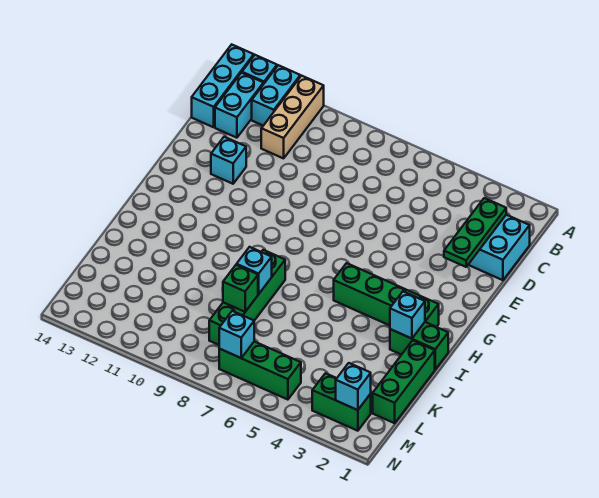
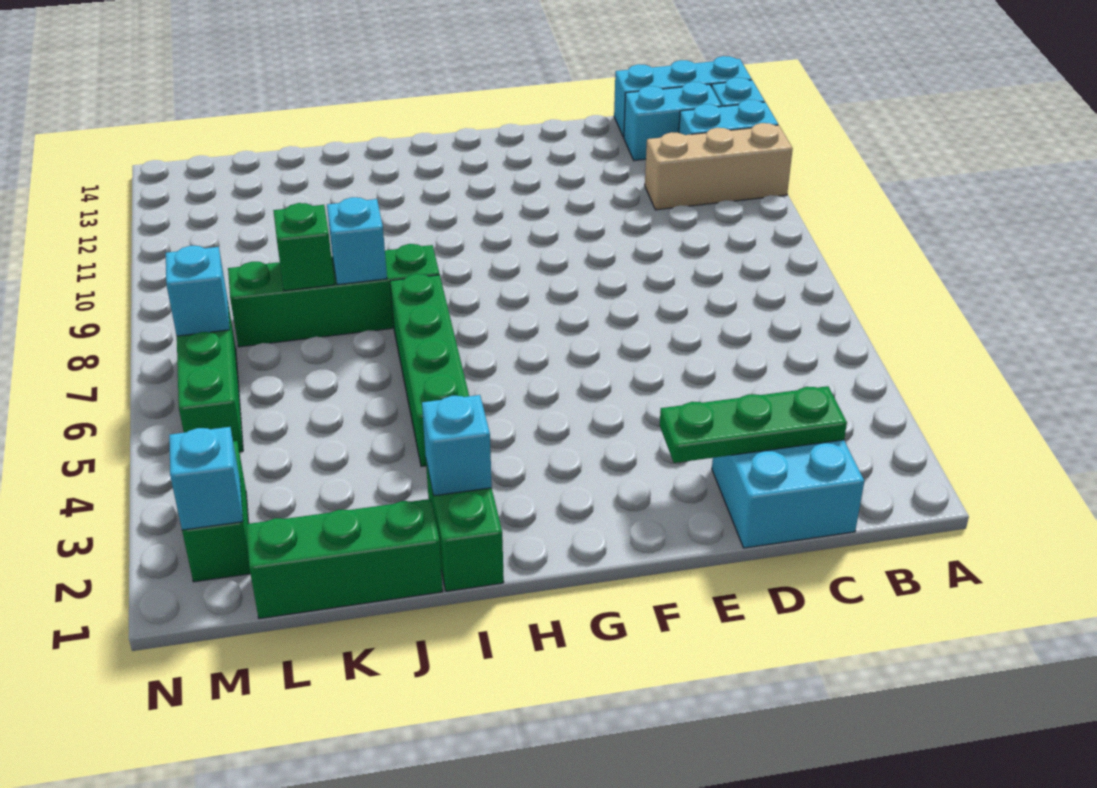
cyan 1x1 brick [211,137,246,184] -> none
green 1x4 brick [334,263,439,327] -> green 1x4 brick moved to [390,274,469,466]

